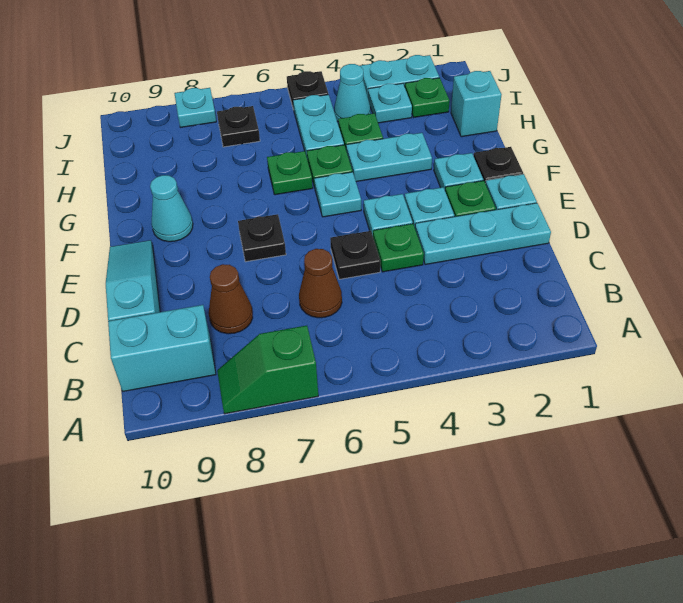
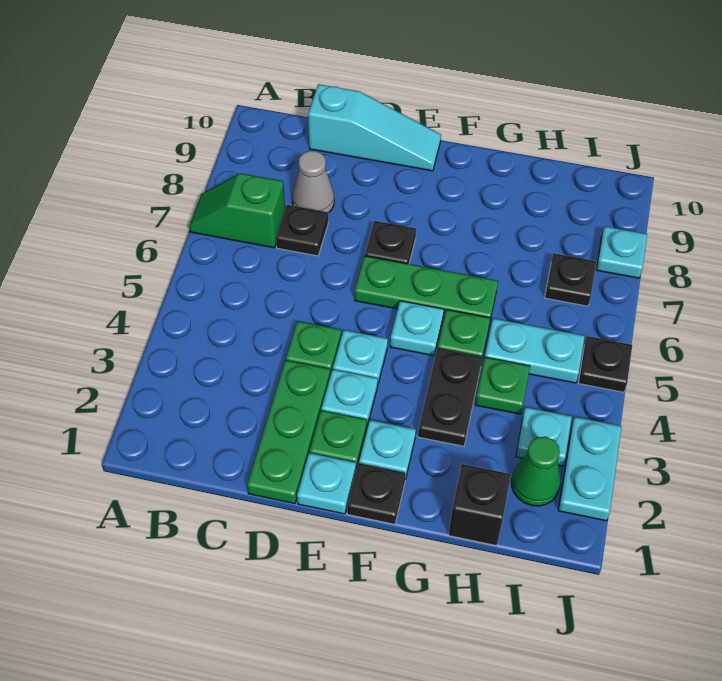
green 1x2 slope [217,326,318,414] -> green 1x2 slope turned to [189,173,285,248]
cyan 1x2 brick [108,305,216,391] -> none
brown 1x1 cone [299,249,342,318] -> none
brown 1x1 cone [209,264,253,334] -> grey 1x1 cone [292,151,334,213]
cyan 1x3 plate [415,203,551,265] -> green 1x3 plate [247,360,330,504]
black 1x1 plate [330,231,380,279] -> black 1x1 plate moved to [276,205,328,256]
cyan 1x1 cone [150,175,193,242] -> none
cyan 1x2 plate [346,133,432,182] -> black 1x2 plate [418,348,482,446]
green 1x1 plate [267,151,313,195] -> green 1x3 plate [355,256,498,320]
cyan 1x1 brick [451,71,502,137] -> black 1x1 brick [448,464,511,546]
green 1x1 plate [405,78,450,117] -> green 1x1 cone [512,437,561,506]
cyan 1x1 cone [334,64,370,122] -> none

